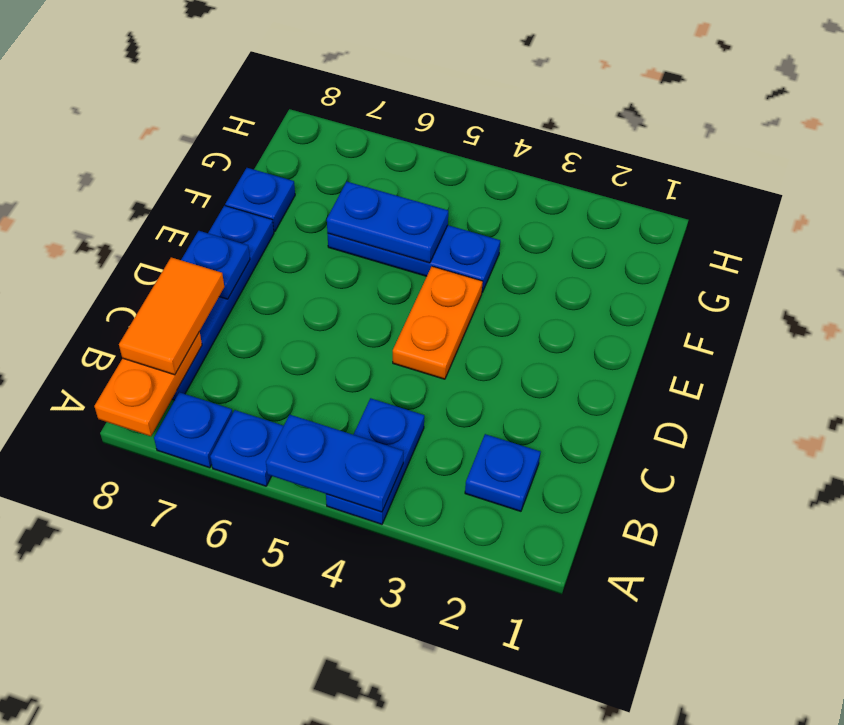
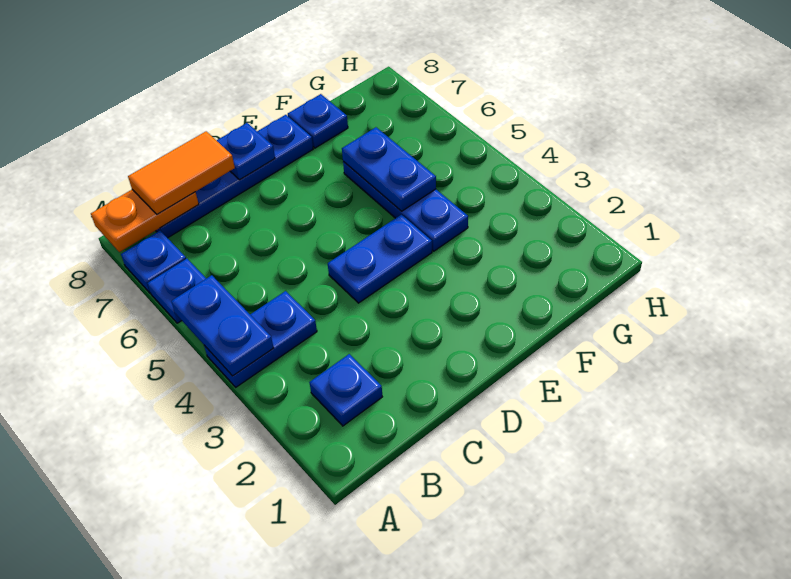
orange 1x2 plate [393,267,483,379] -> blue 1x2 plate [328,215,432,303]

